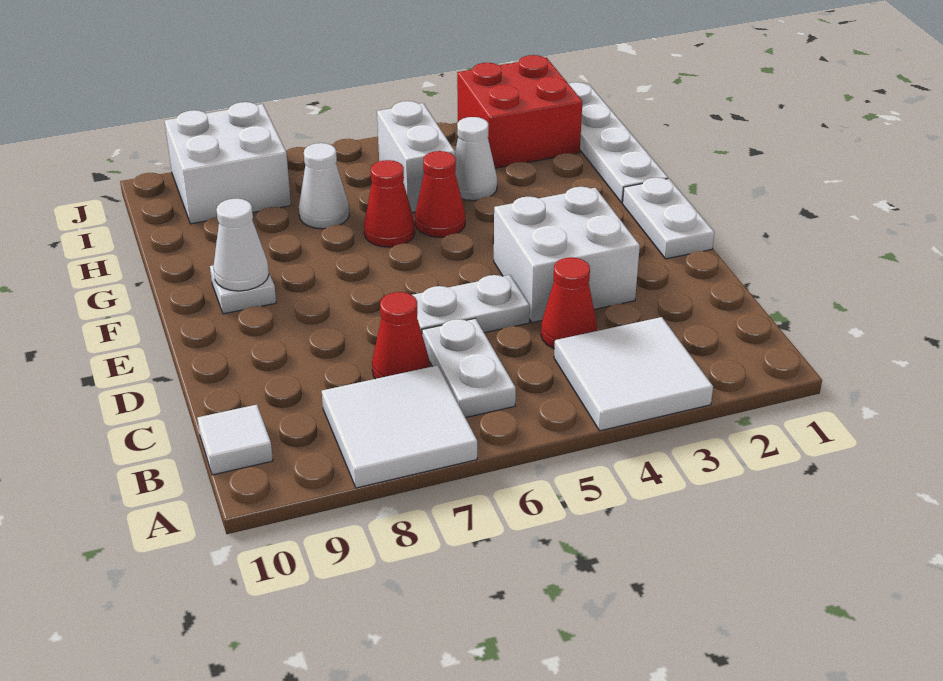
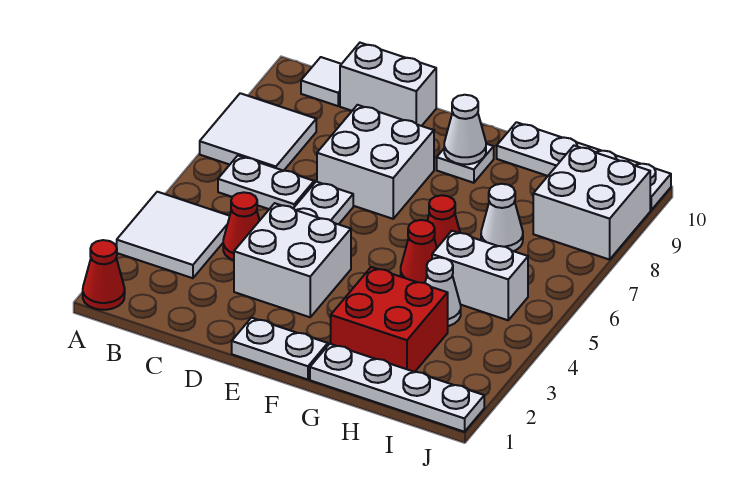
red 1x1 cone [372,292,430,379] -> red 1x1 cone moved to [83,240,125,310]
none -> white 1x2 brick [340,43,436,126]
none -> white 2x2 brick [317,105,434,219]
none -> white 1x4 plate [497,122,671,210]
red 2x2 brick [457,55,582,168] -> red 2x2 brick moved to [331,267,448,372]

